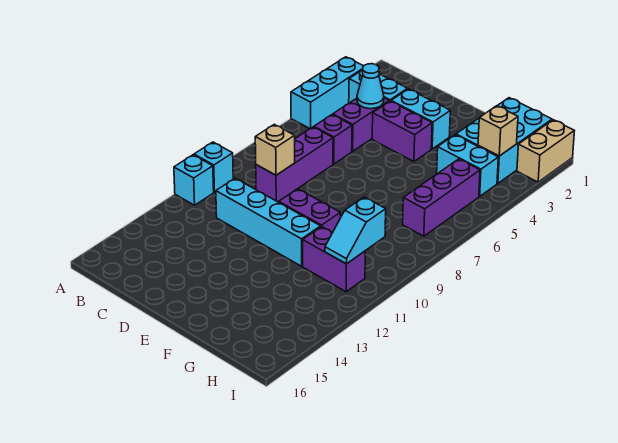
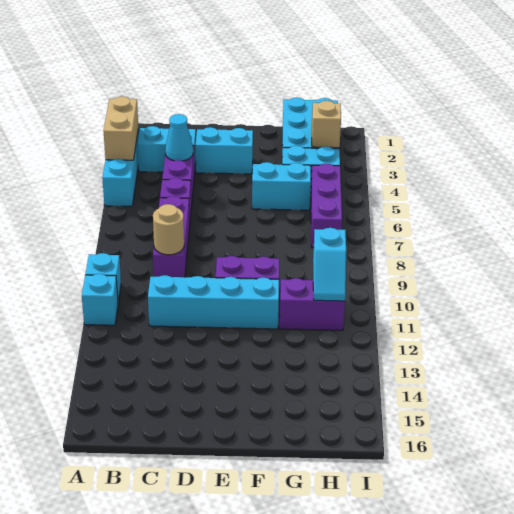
tan 1x1 brick [255,124,295,175] -> tan 1x1 round brick [153,204,184,255]
purple 1x2 brick [372,101,432,162] -> none
none -> cyan 1x2 brick [252,162,311,210]
tan 1x2 brick [517,120,574,182] -> tan 1x2 brick moved to [104,96,138,160]

